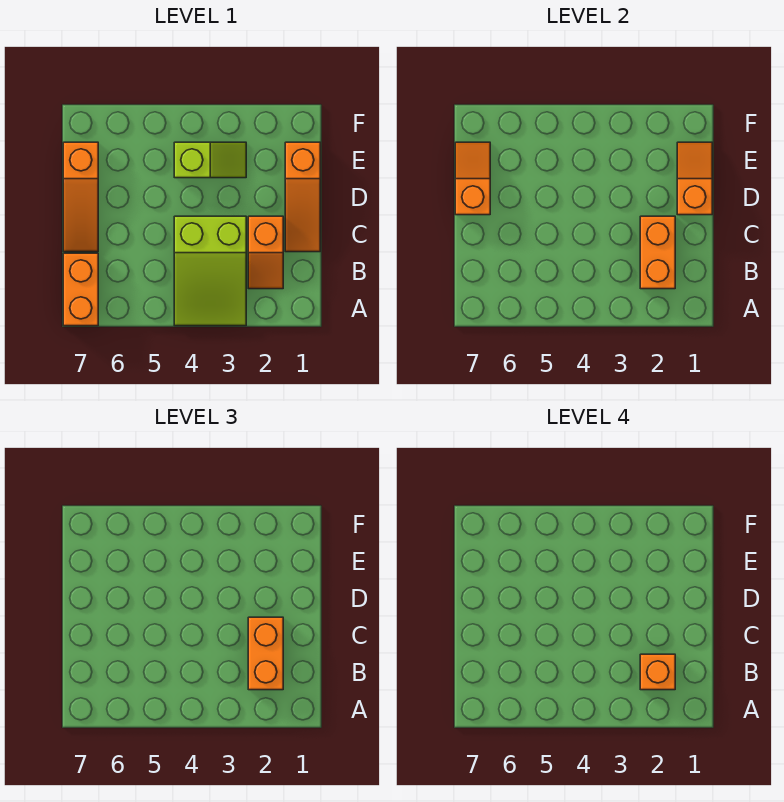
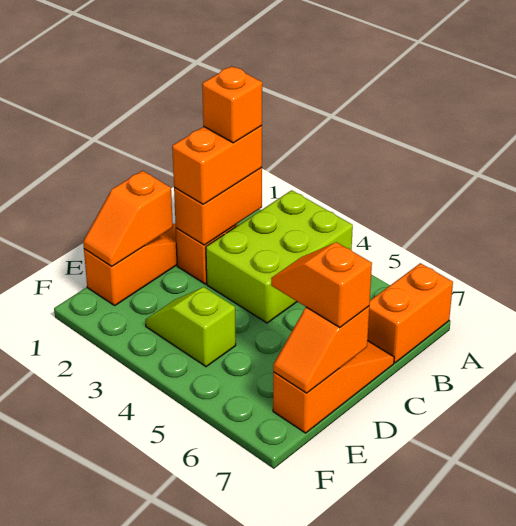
lime 2x3 slope [174,216,246,326] -> lime 2x3 brick [206,190,353,323]
none -> orange 1x2 slope [271,242,372,327]

